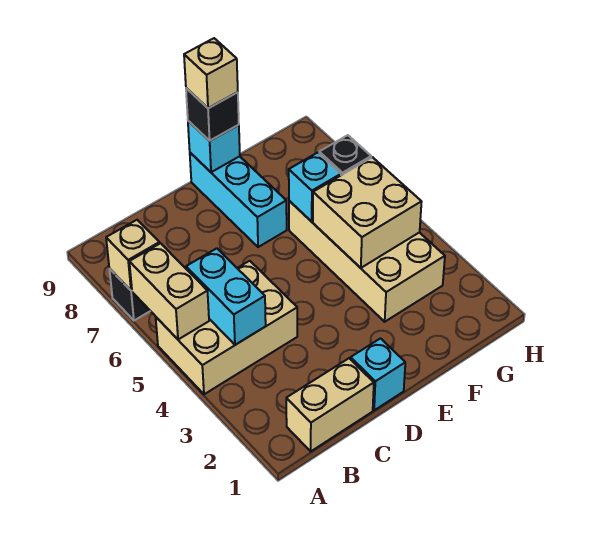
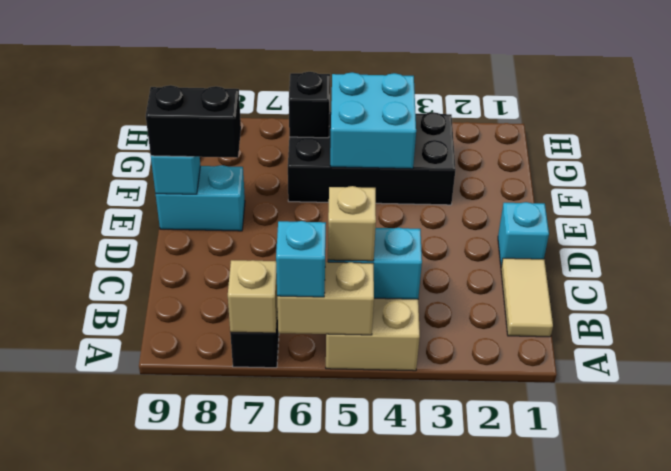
tan 1x2 brick [286,358,374,451] -> tan 1x2 tile [501,258,553,337]
cyan 1x3 brick [190,153,287,247] -> cyan 1x2 brick [156,165,245,231]
black 1x1 brick [186,88,239,141] -> black 1x2 brick [146,85,241,158]
tan 1x1 brick [184,38,238,108] -> tan 1x1 brick moved to [328,186,376,261]
tan 2x4 brick [289,201,445,322] -> black 2x4 brick [288,112,456,205]
tan 2x2 brick [313,157,421,268] -> cyan 2x2 brick [330,72,416,169]
cyan 1x1 brick [289,153,341,222] -> cyan 1x1 brick moved to [276,221,326,297]

